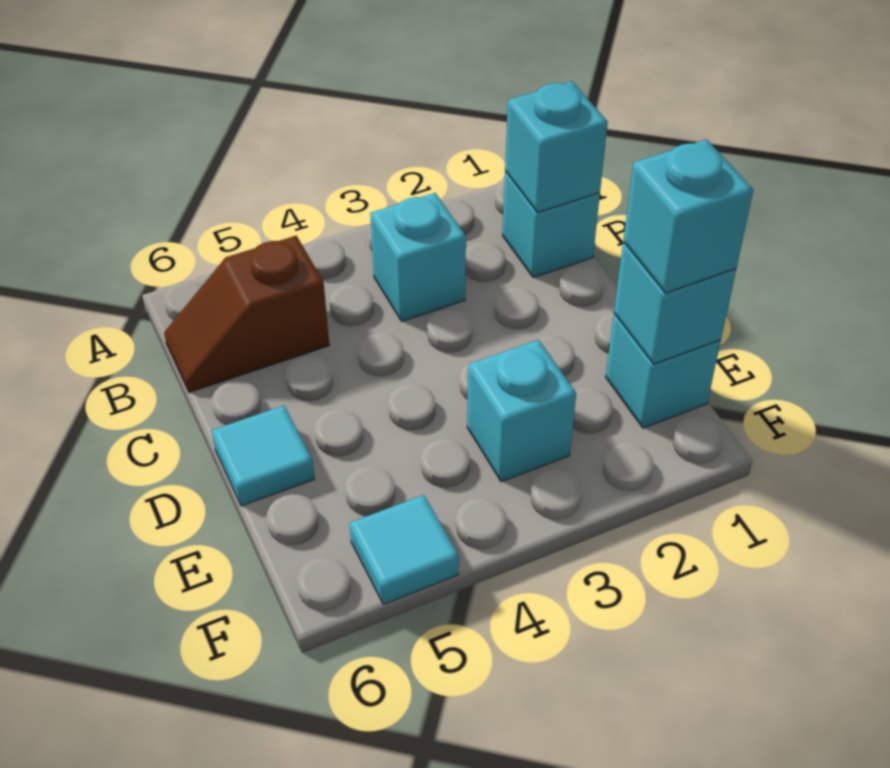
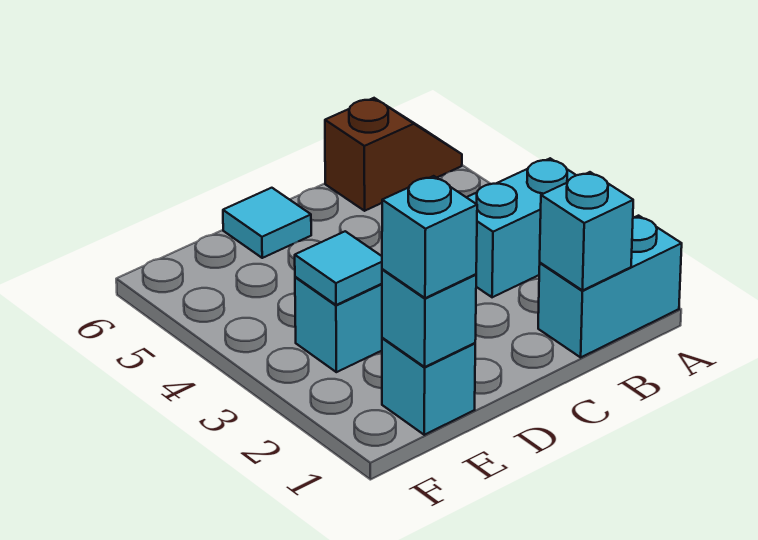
cyan 1x1 brick [502,171,600,278] -> cyan 1x2 brick [538,216,682,357]
cyan 1x1 brick [370,193,466,321] -> cyan 1x2 brick [467,158,576,297]
brown 1x2 slope [164,236,329,392] -> brown 1x2 slope turned to [325,98,462,211]
cyan 1x1 tile [350,495,459,604] -> cyan 1x1 tile moved to [295,231,382,305]

